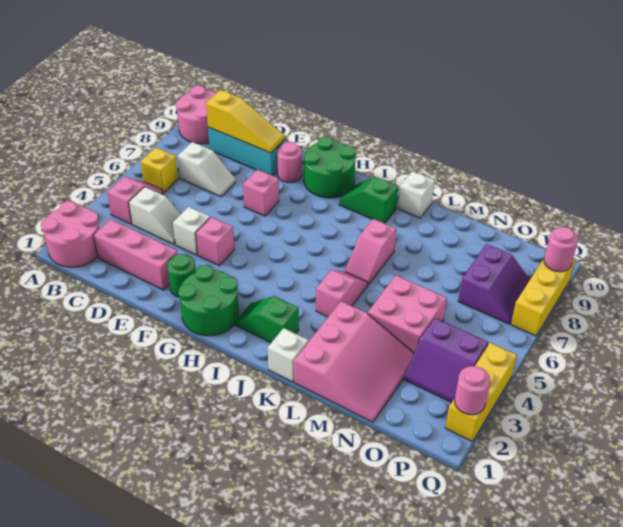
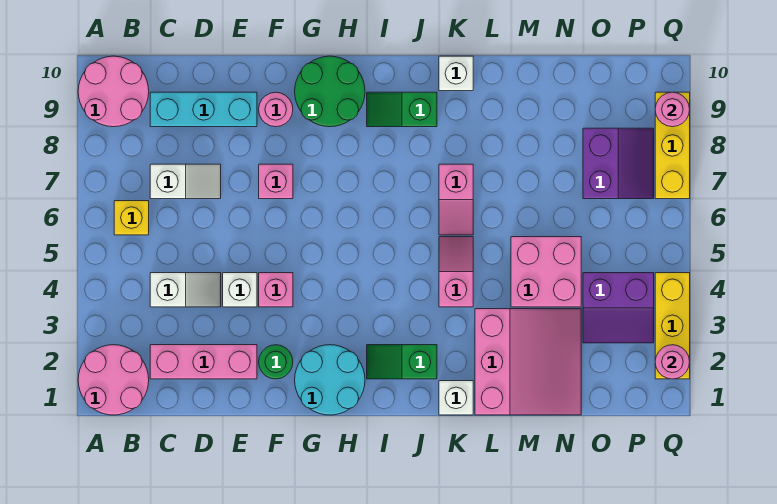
pink 1x2 slope [107,177,163,224] -> none
yellow 1x3 slope [206,90,285,153] -> none
green 2x2 round brick [178,265,239,336] -> cyan 2x2 round brick [295,345,365,415]

